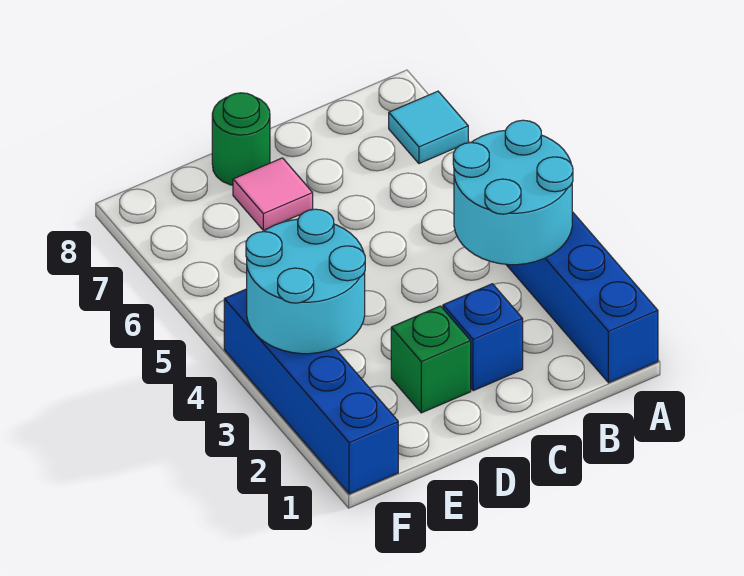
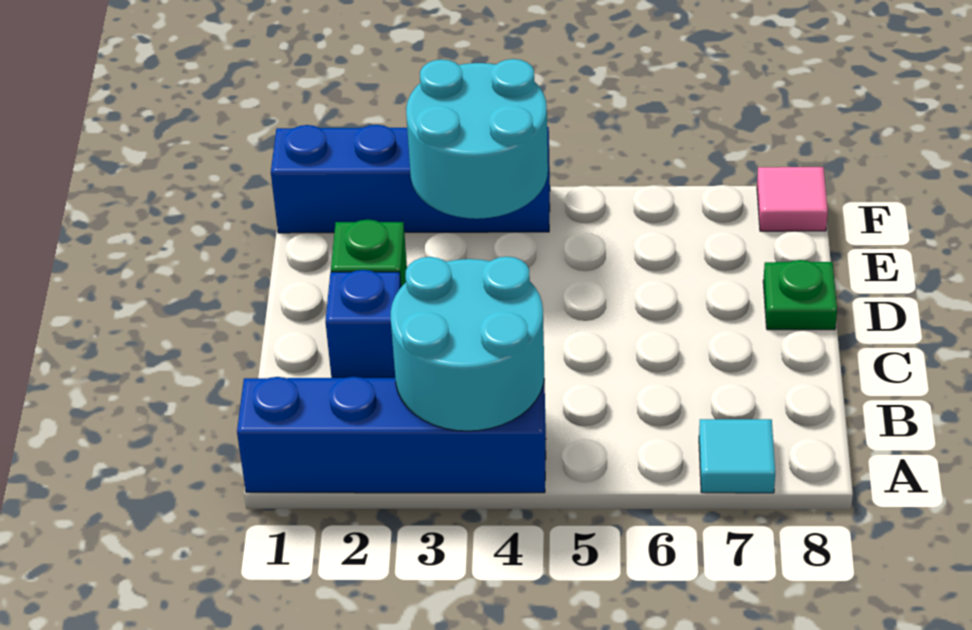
pink 1x1 tile [233,158,313,230] -> pink 1x1 tile moved to [757,167,828,231]
green 1x1 round brick [212,93,270,185] -> green 1x1 plate [763,260,837,330]

